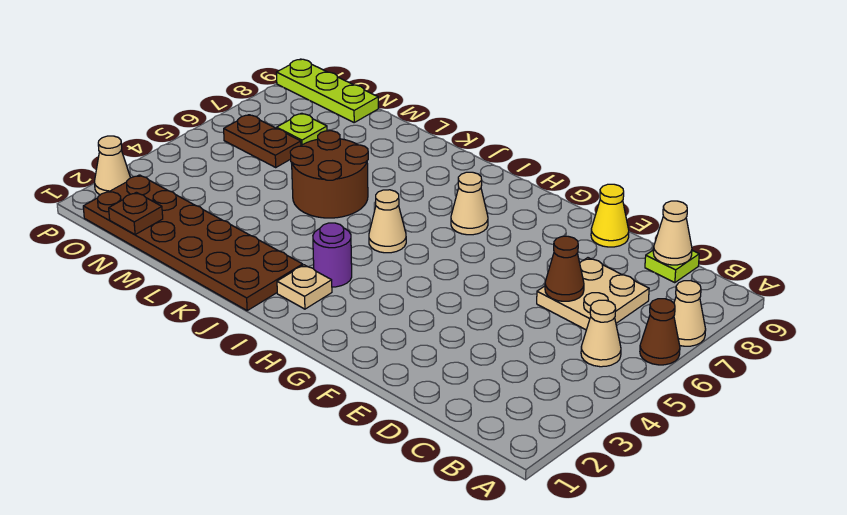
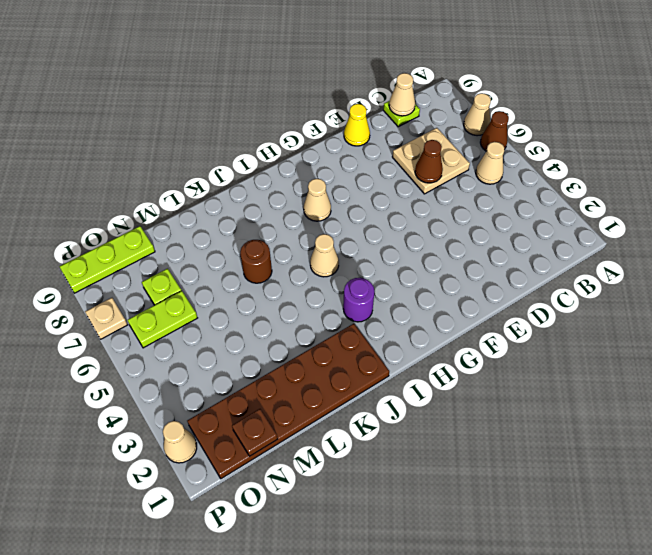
tan 1x1 plate [277,265,332,309] -> tan 1x1 plate moved to [85,298,127,339]
brown 2x2 round brick [290,131,368,218] -> brown 1x1 round brick [240,240,272,283]
brown 1x2 plate [224,115,301,167] -> lime 1x2 plate [128,291,197,348]

